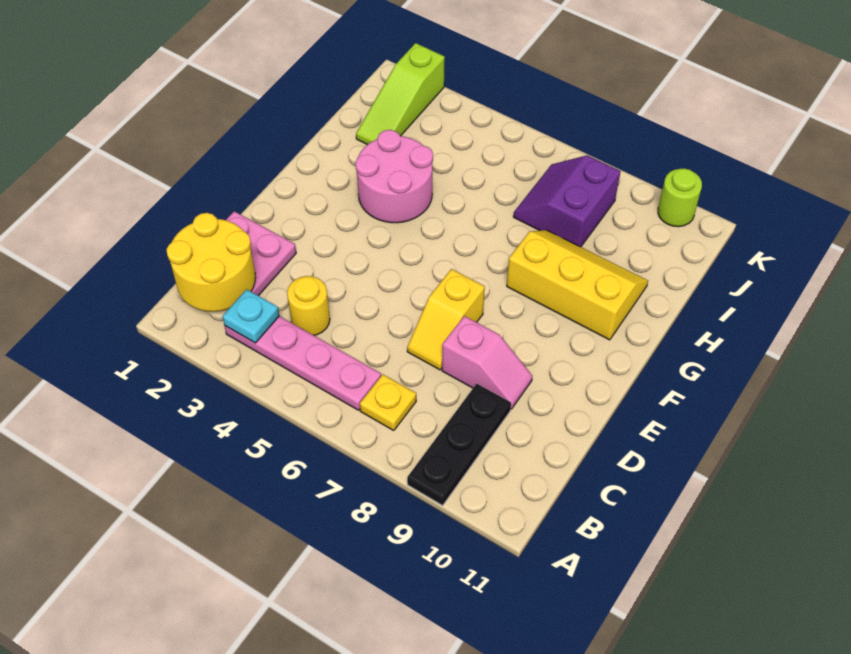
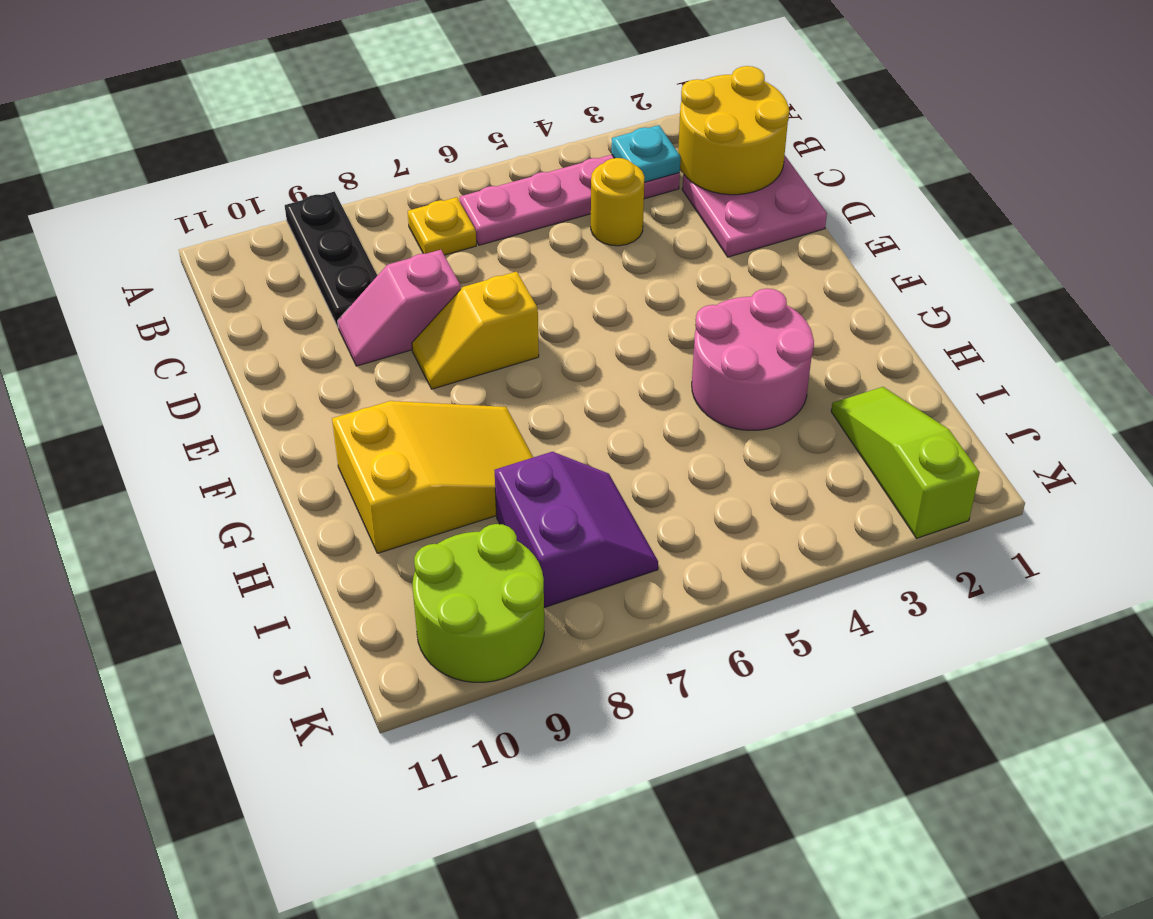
yellow 1x2 slope [407,269,485,370] -> yellow 1x2 slope turned to [412,271,539,389]
yellow 2x3 slope [507,230,648,340] -> yellow 2x3 slope turned to [332,401,533,553]
lime 1x1 round brick [658,168,702,227] -> lime 2x2 round brick [412,524,544,682]

